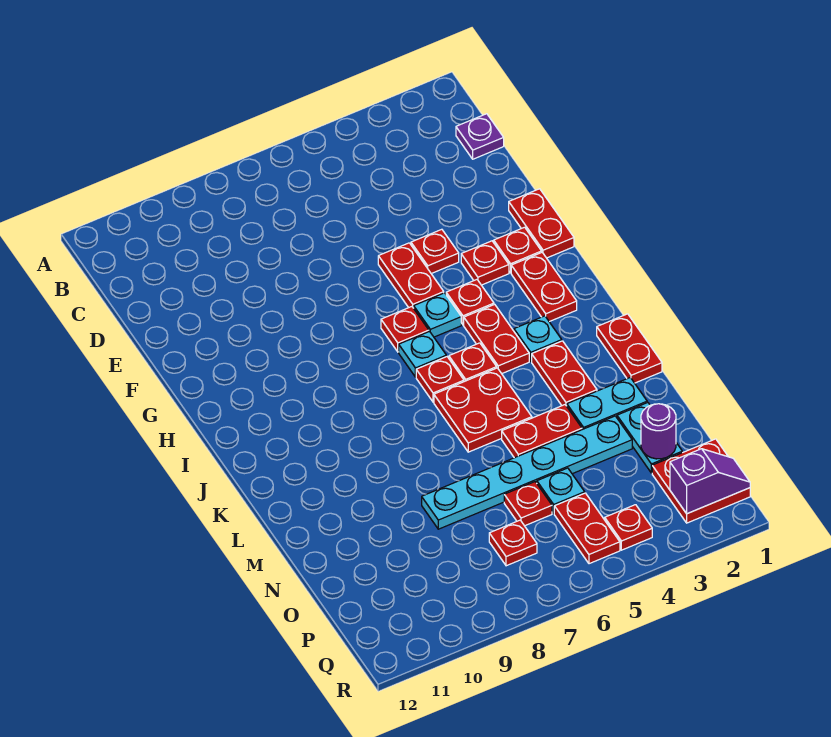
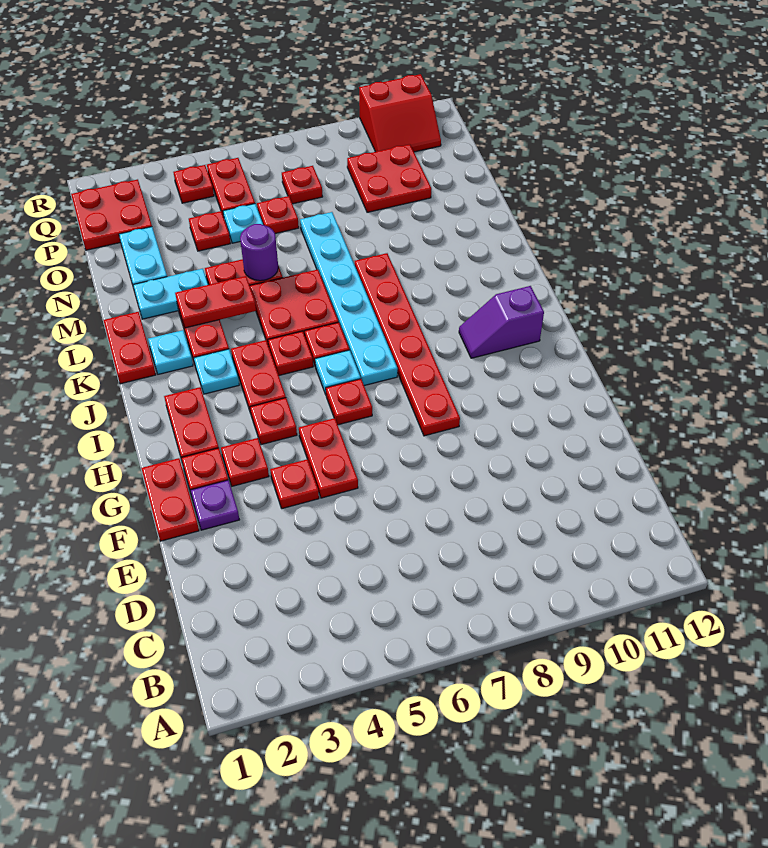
purple 1x1 plate [456,114,504,159] -> purple 1x1 plate moved to [190,480,239,530]
none -> red 1x6 plate [355,253,460,436]
cyan 1x1 plate [414,293,461,337] -> cyan 1x1 plate moved to [148,330,193,374]
none -> red 1x2 plate [175,276,256,328]
cyan 1x6 plate [422,416,632,529] -> cyan 1x6 plate turned to [300,212,398,386]
purple 1x1 round brick [641,404,676,459] -> purple 1x1 round brick moved to [240,224,278,281]
none -> red 1x1 plate [189,211,231,251]
none -> red 2x2 plate [347,144,431,212]
purple 1x2 slope [670,449,750,514] -> purple 1x2 slope moved to [459,286,544,358]
none -> red 2x2 slope [359,74,441,152]

